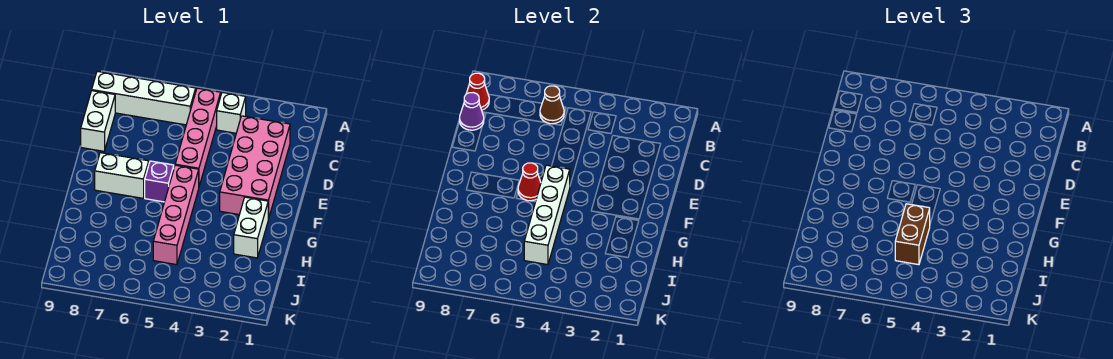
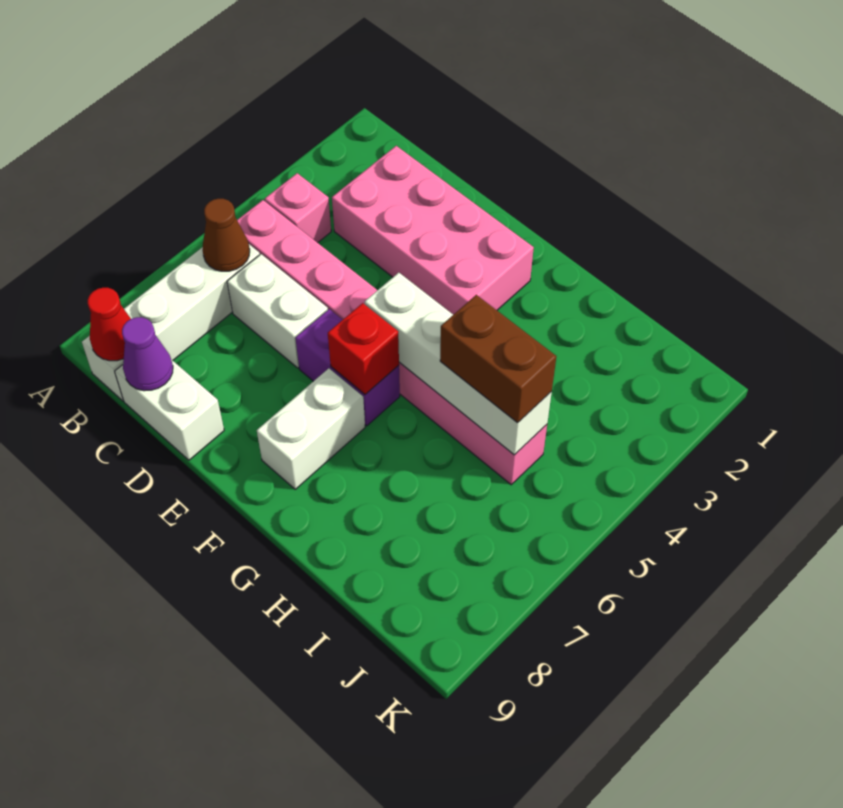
white 1x1 brick [217,92,246,133] -> pink 1x1 brick [265,173,331,243]
purple 1x1 brick [145,161,174,202] -> purple 1x2 brick [295,309,400,426]
red 1x1 cone [518,163,541,201] -> red 1x1 brick [328,303,399,394]
white 1x2 brick [234,197,268,258] -> white 1x2 brick moved to [227,254,328,368]

